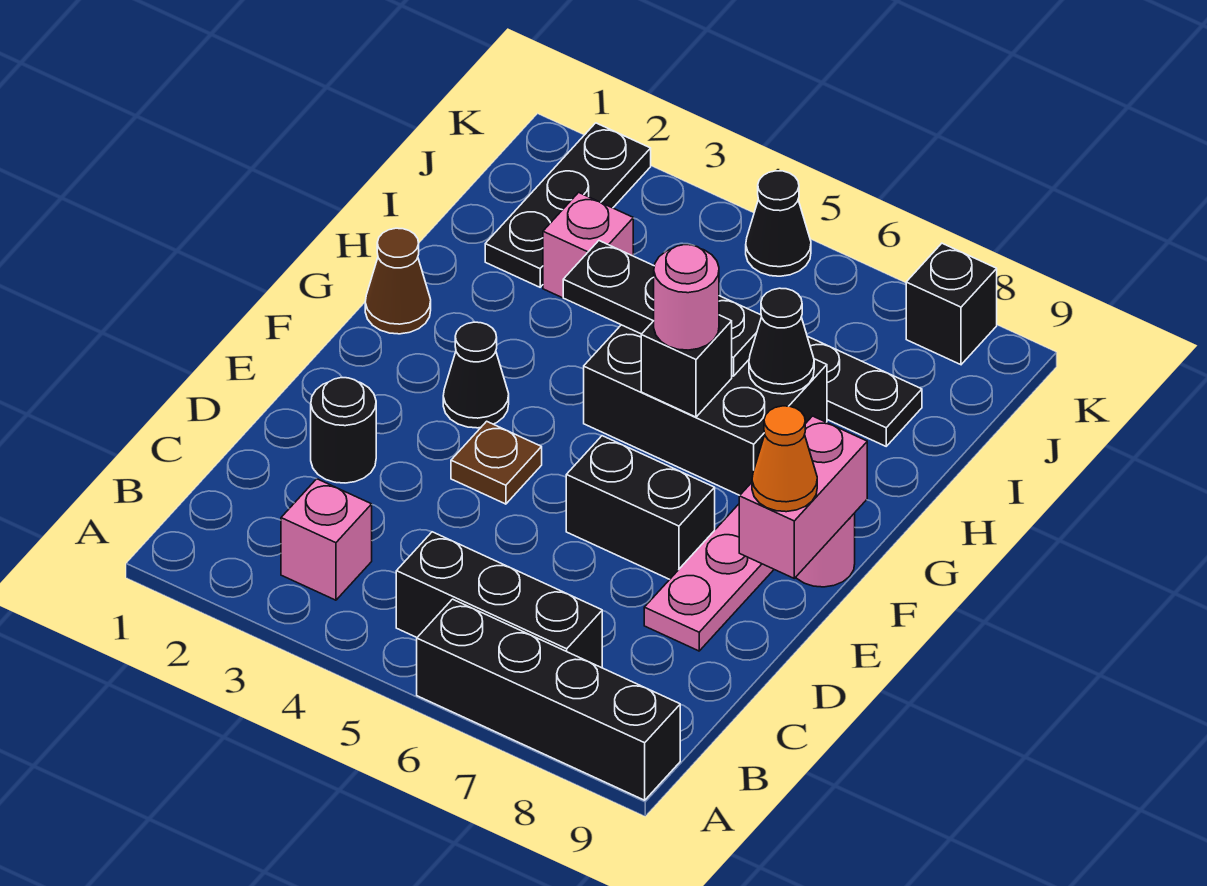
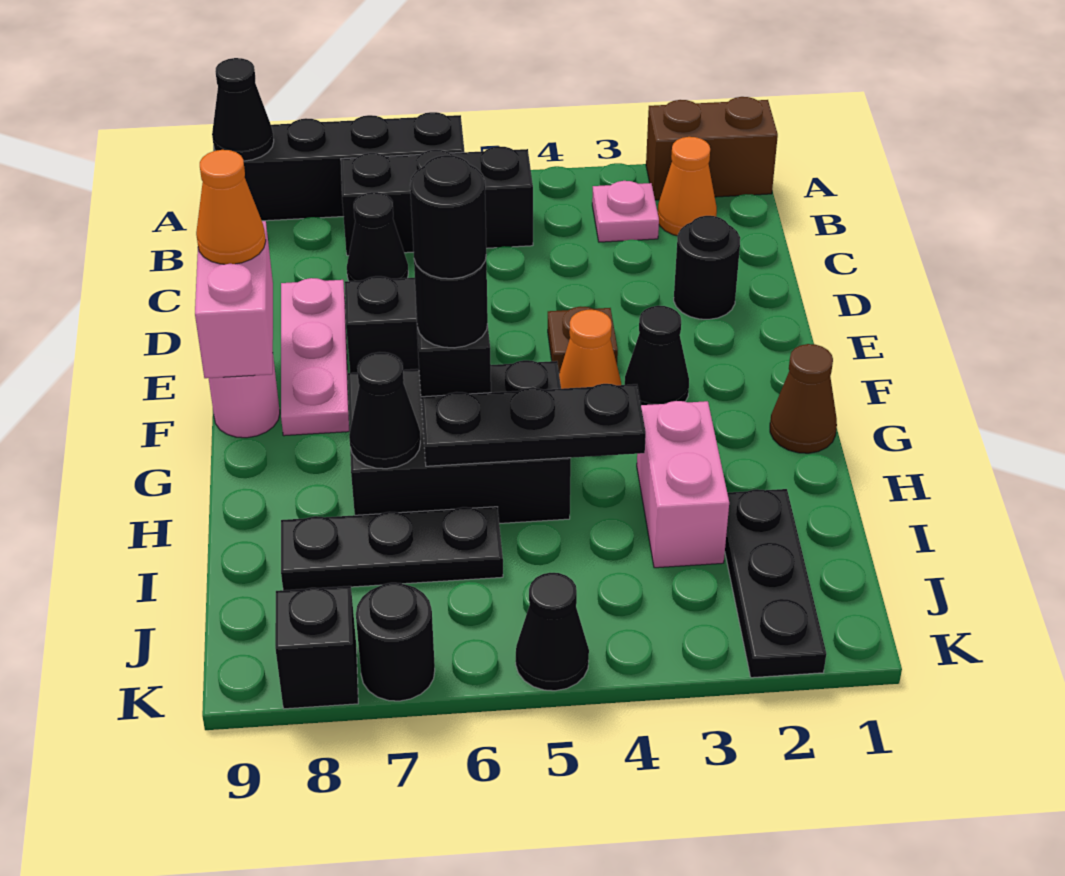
none -> brown 1x2 brick [646,97,778,200]
none -> black 1x1 cone [212,58,274,161]
none -> orange 1x1 cone [658,137,717,236]
pink 1x1 brick [281,479,372,600] -> pink 1x1 plate [592,181,659,242]
none -> black 1x1 cone [347,192,408,281]
none -> orange 1x1 cone [559,310,621,389]
pink 1x1 round brick [654,245,719,350] -> black 1x1 round brick [414,260,488,348]
none -> black 1x1 round brick [410,155,486,279]
pink 1x1 brick [543,192,633,298] -> pink 1x2 brick [637,401,729,568]
none -> black 1x1 round brick [356,583,435,701]

